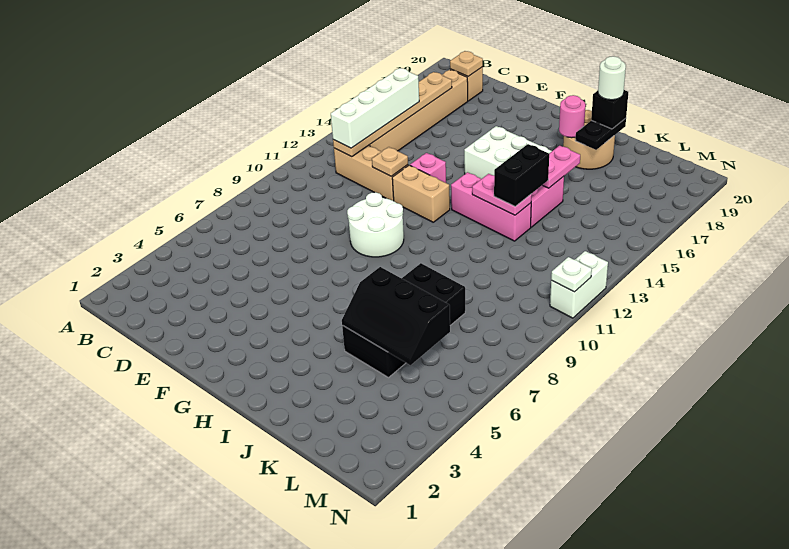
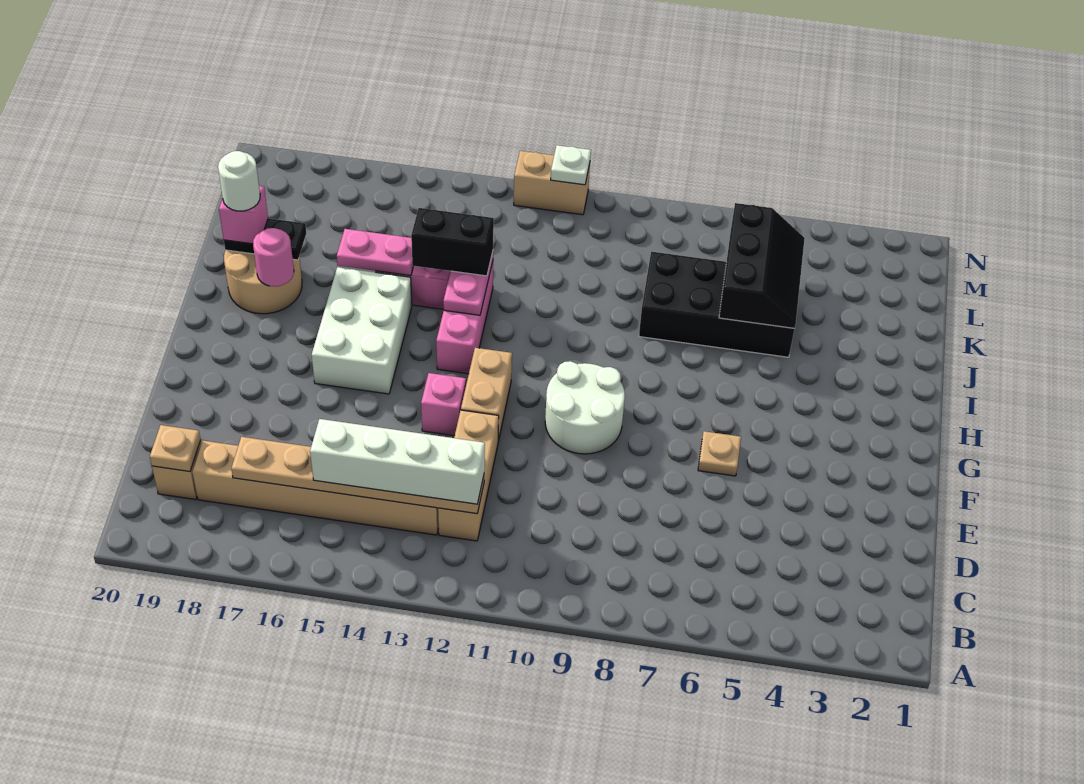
tan 1x1 plate [372,147,408,176] -> tan 1x1 plate moved to [698,431,741,476]
black 1x1 brick [591,90,628,129] -> pink 1x1 brick [219,186,268,244]
white 1x2 brick [550,251,608,318] -> tan 1x2 brick [514,151,590,215]

